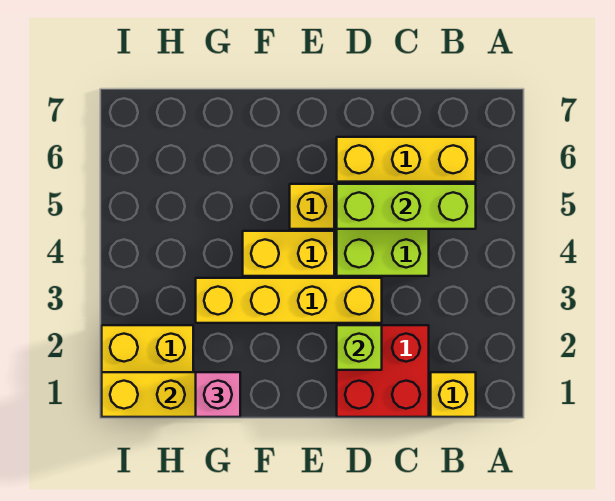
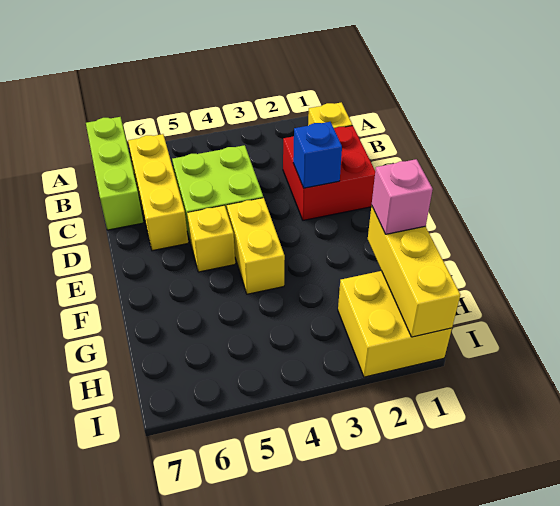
lime 1x3 brick [337,184,476,229] -> lime 1x3 brick moved to [86,117,143,230]
lime 1x1 brick [337,325,382,370] -> blue 1x1 brick [293,122,342,188]
yellow 1x4 brick [196,278,382,323] -> none

